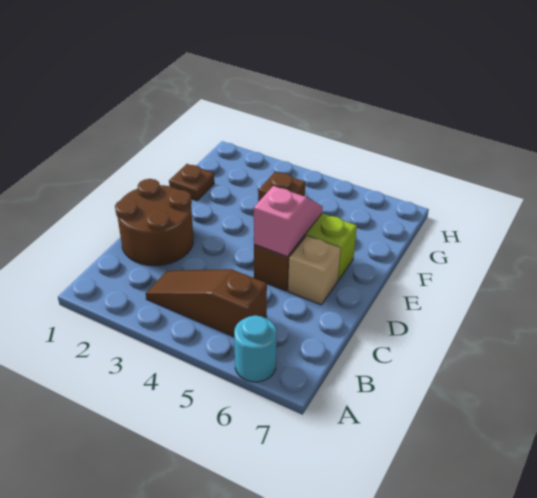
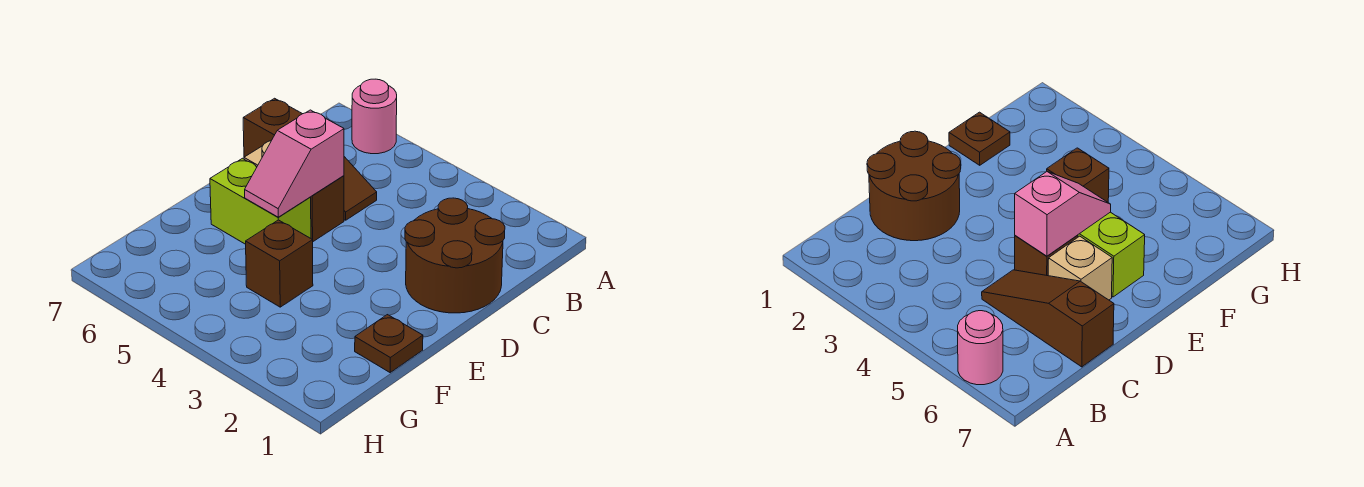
cyan 1x1 round brick [234,315,277,382] -> pink 1x1 round brick [352,79,397,154]
brown 1x3 slope [146,269,267,337] -> brown 1x3 slope moved to [243,98,377,220]

